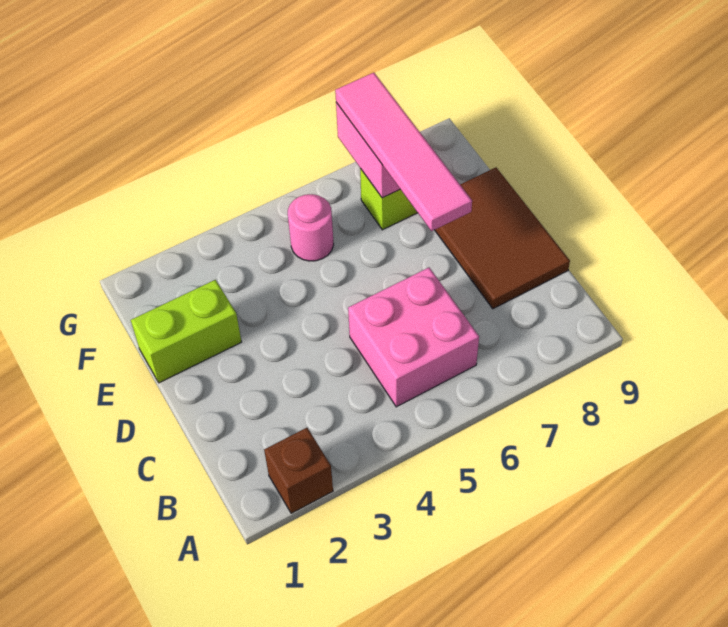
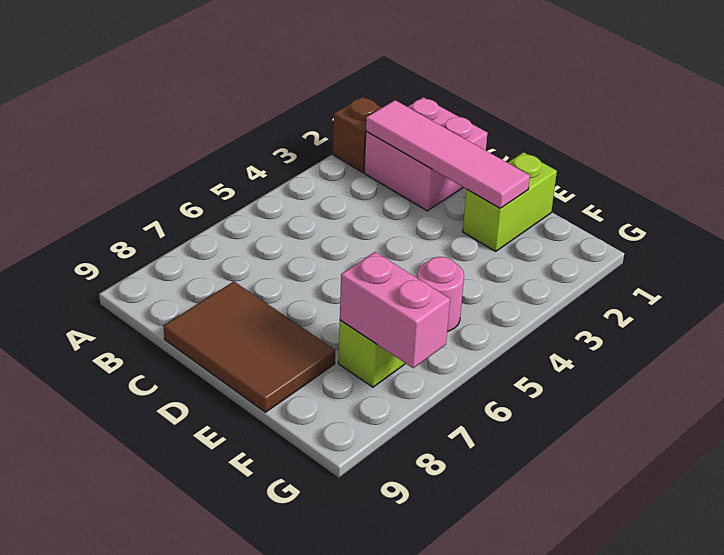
pink 2x2 brick [348,268,479,407] -> pink 2x2 brick moved to [364,97,487,211]
pink 1x4 tile [335,73,472,231] -> pink 1x4 tile moved to [366,100,530,208]

